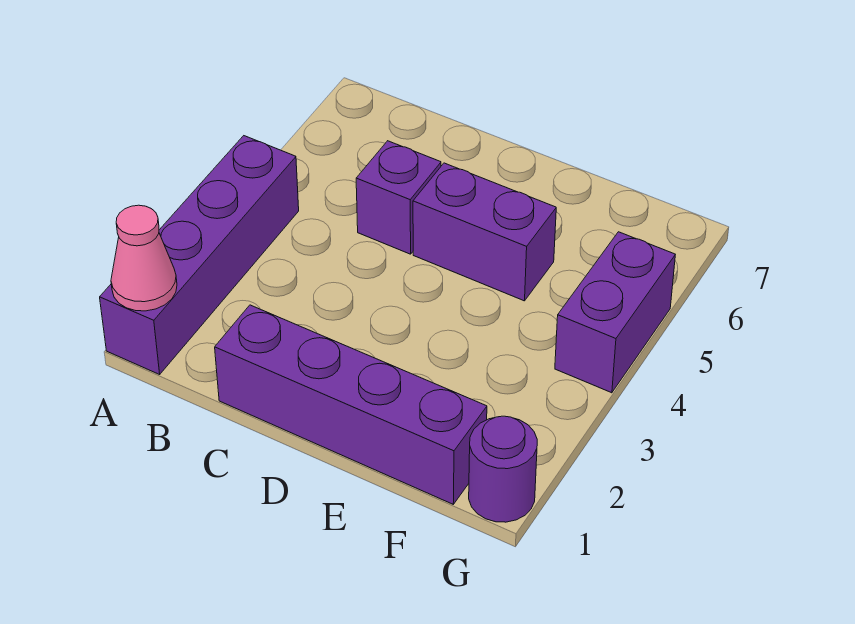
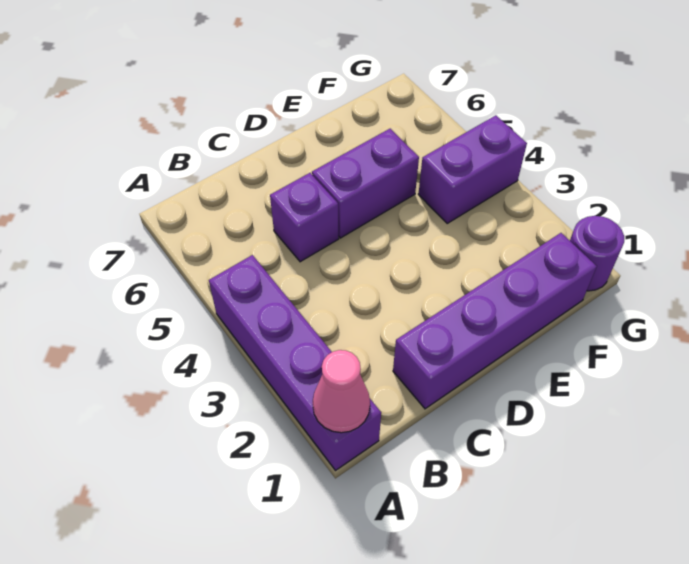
purple 1x2 brick [555,232,675,393] -> purple 1x2 brick turned to [418,115,527,223]

